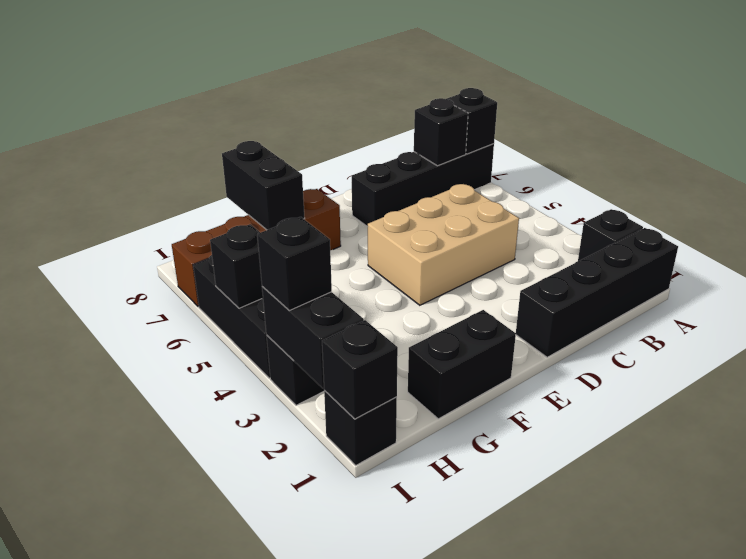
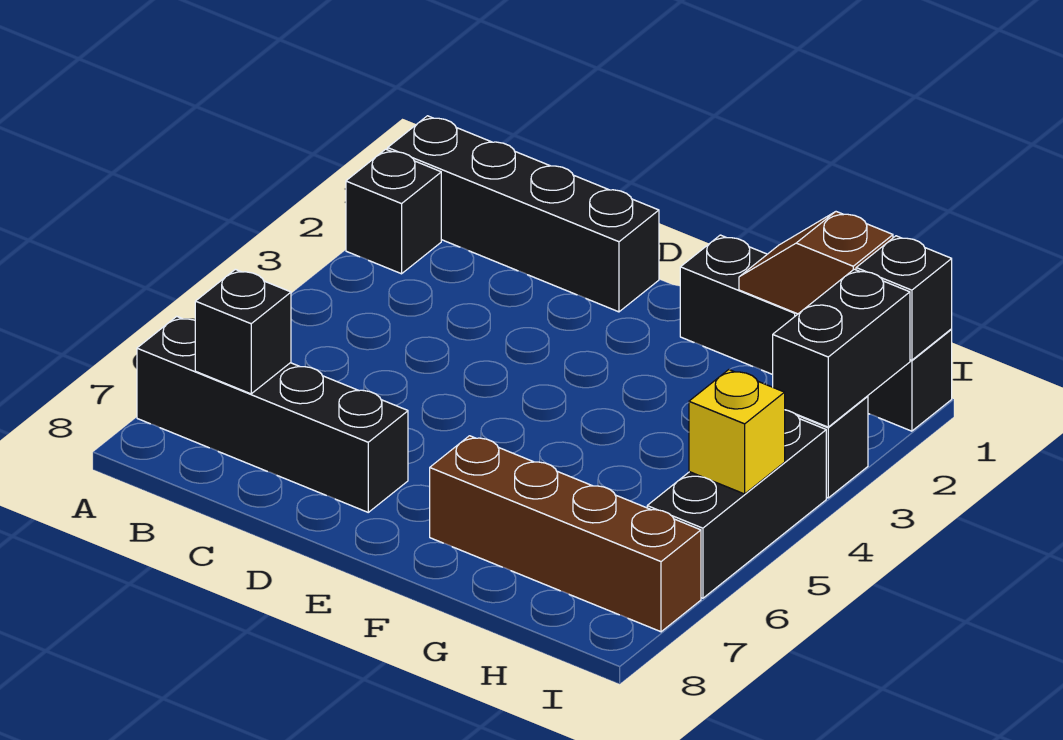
black 1x1 brick [447,88,497,154] -> none
tan 2x3 brick [368,184,519,305] -> none
none -> brown 1x2 slope [739,212,893,314]
black 1x2 brick [222,141,304,230] -> none
black 1x1 brick [257,217,332,311] -> none
black 1x1 brick [210,224,263,308] -> yellow 1x1 brick [689,370,785,494]

